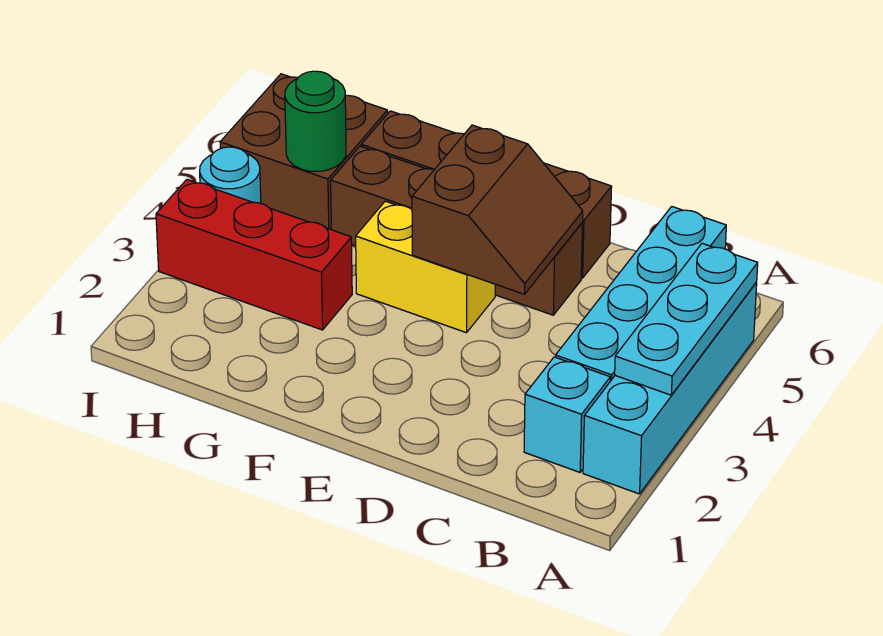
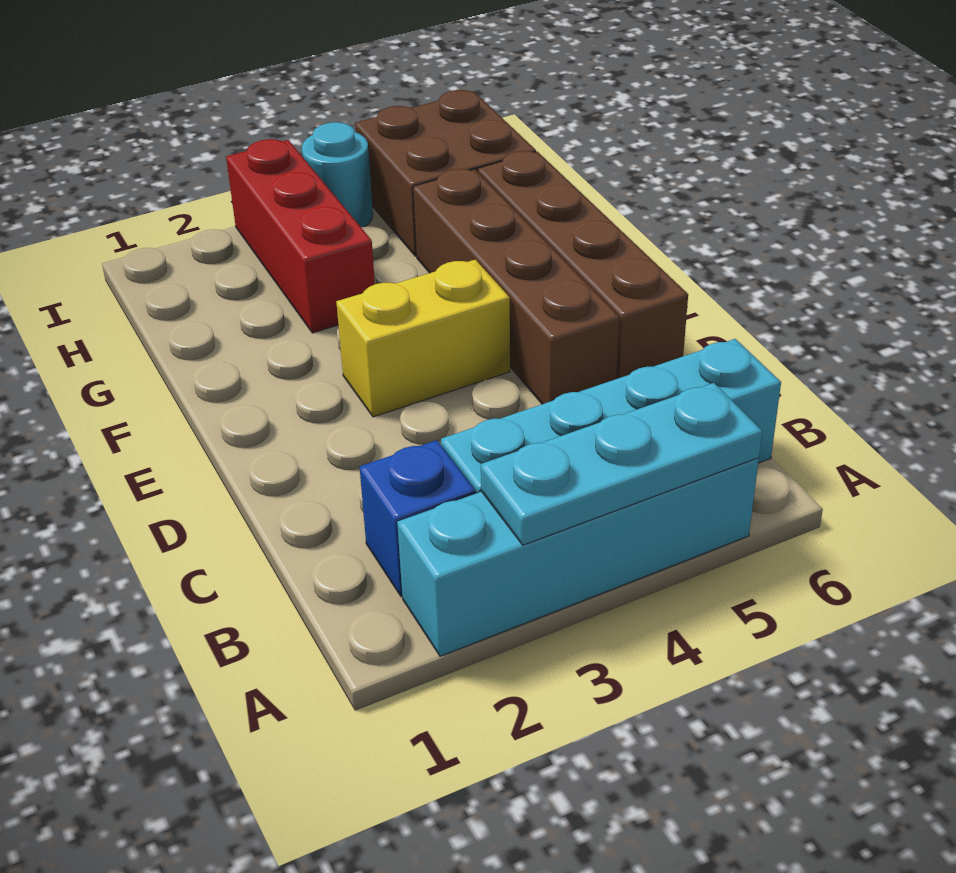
cyan 1x1 brick [524,357,610,472] -> blue 1x1 brick [360,440,475,596]
brown 2x2 slope [412,125,583,294] -> none
yellow 1x2 brick [356,201,495,333] -> yellow 1x2 brick turned to [336,260,510,417]
green 1x1 round brick [285,71,346,171] -> none

